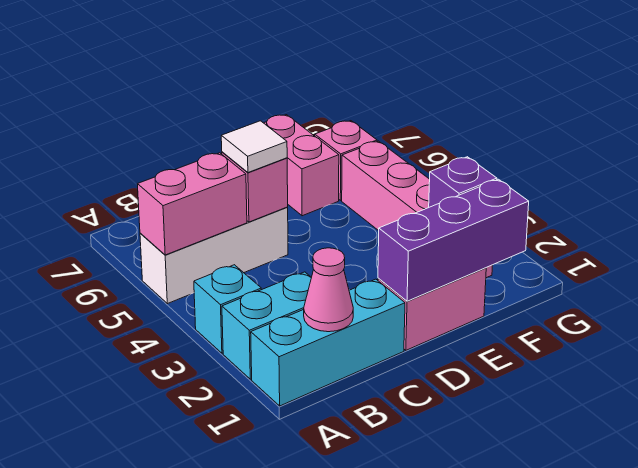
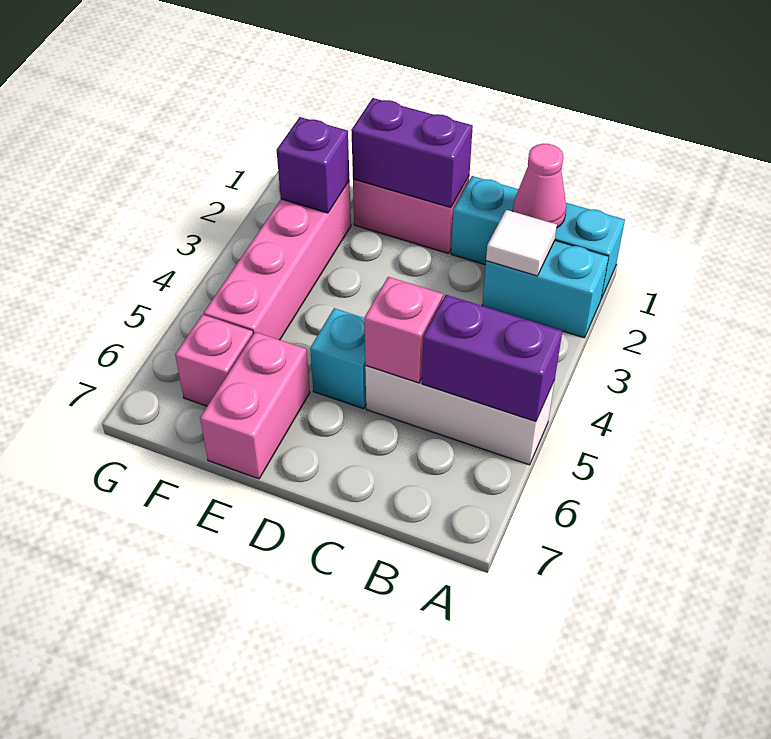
cyan 1x1 brick [194,265,261,353] -> cyan 1x1 brick moved to [310,308,366,409]
pink 1x2 brick [138,153,247,255] -> purple 1x2 brick [422,295,562,421]
white 1x1 tile [221,121,287,173] -> white 1x1 tile moved to [486,210,557,276]
purple 1x3 brick [378,179,529,301] -> purple 1x2 brick [351,98,473,207]

